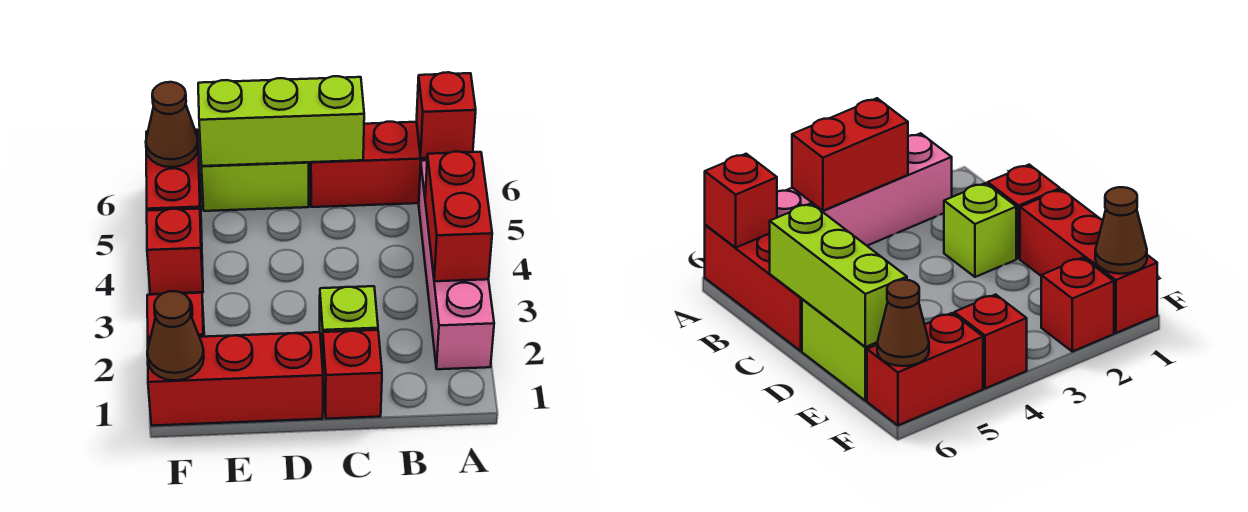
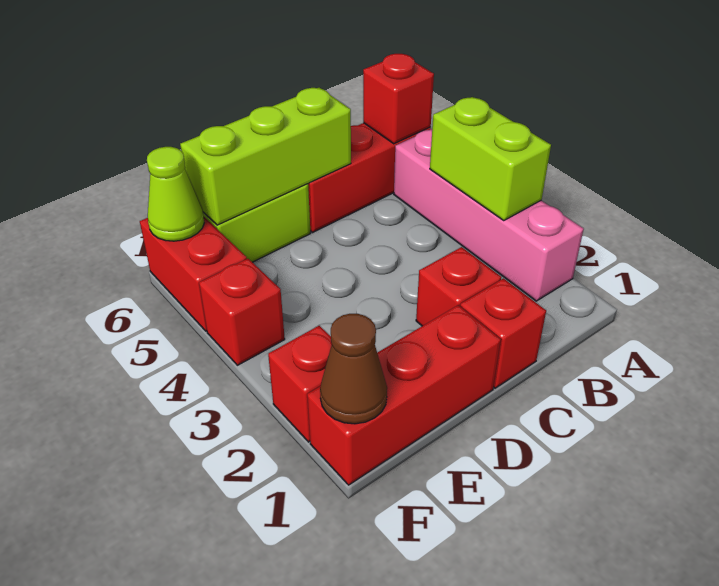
red 1x2 brick [425,152,492,281] -> lime 1x2 brick [430,97,551,221]
lime 1x1 brick [320,286,378,367] -> red 1x1 brick [416,247,501,326]
brown 1x1 cone [146,82,198,167] -> lime 1x1 cone [147,147,204,241]

